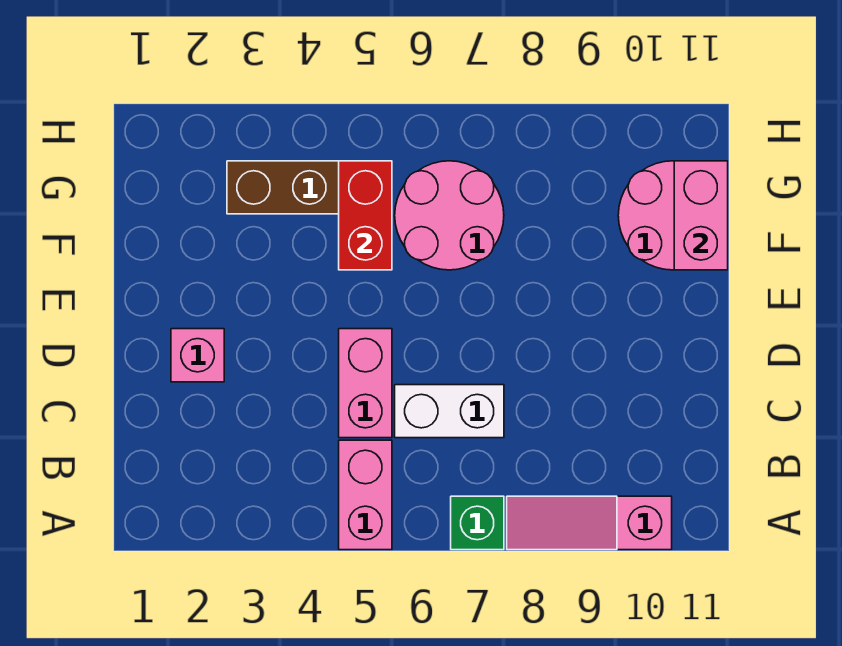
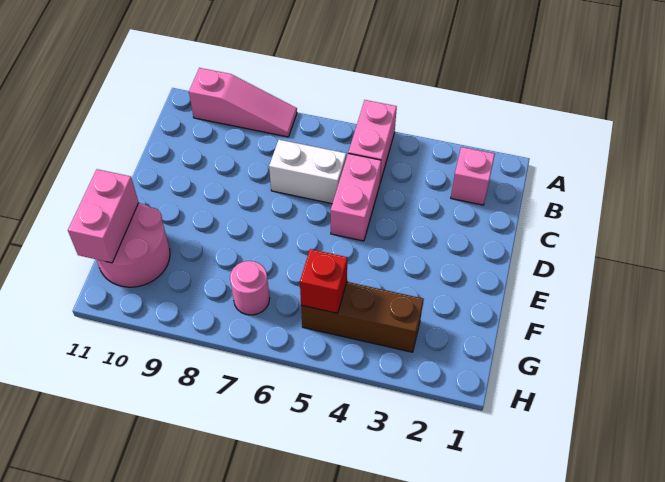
green 1x1 brick [451,496,504,550] -> none
pink 1x1 brick [171,329,224,382] -> pink 1x1 brick moved to [451,147,495,205]
red 1x2 brick [339,161,392,270] -> red 1x1 brick [300,249,347,313]
pink 2x2 round brick [395,161,504,270] -> pink 1x1 round brick [230,261,270,315]

